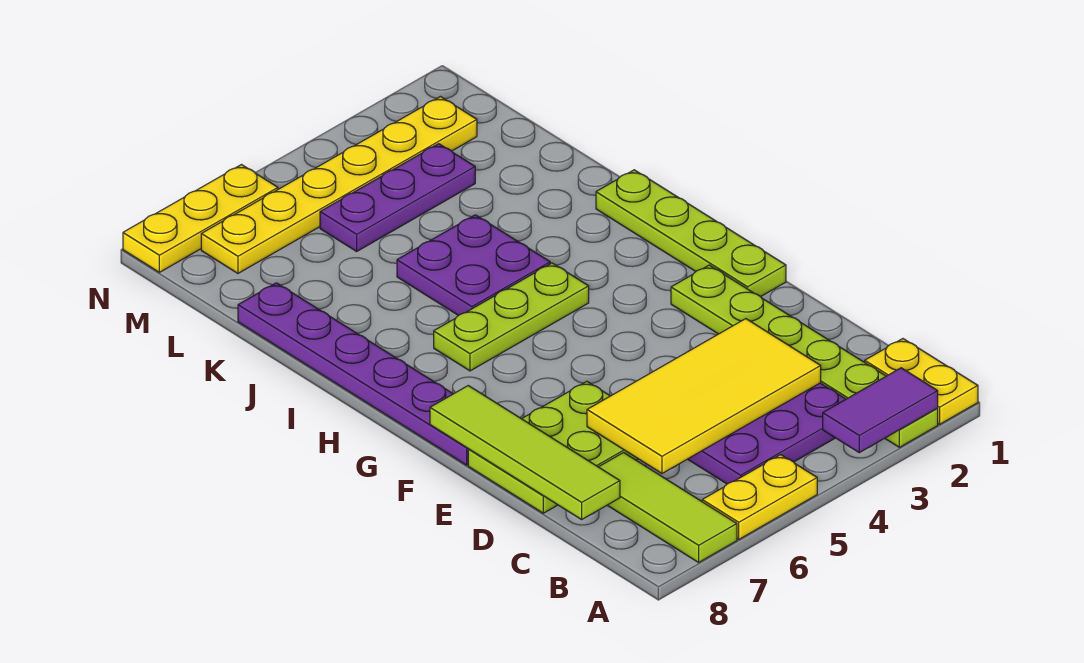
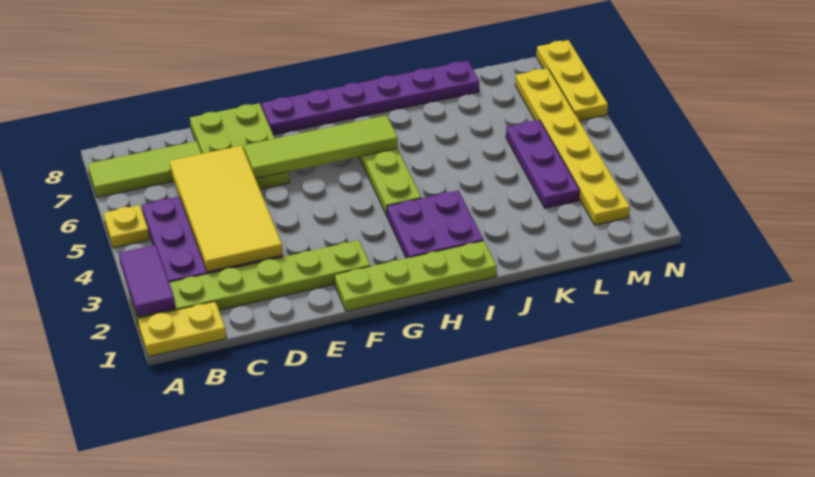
yellow 1x2 plate [702,455,817,539] -> yellow 1x1 plate [104,205,149,248]
lime 1x4 tile [430,386,620,519] -> lime 1x4 tile moved to [244,115,398,179]
purple 2x2 plate [397,215,550,316] -> purple 2x2 plate moved to [387,190,484,258]

